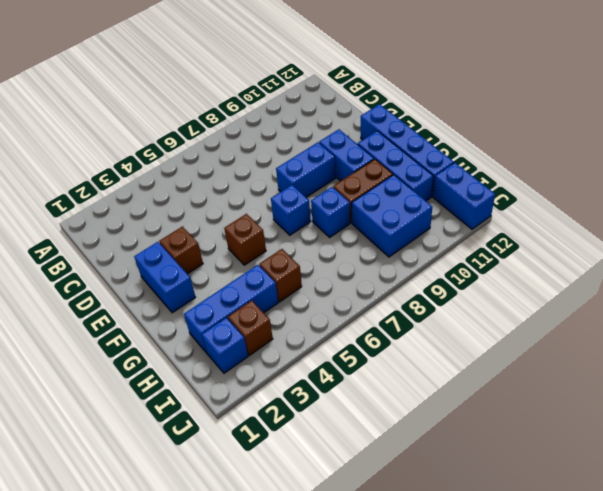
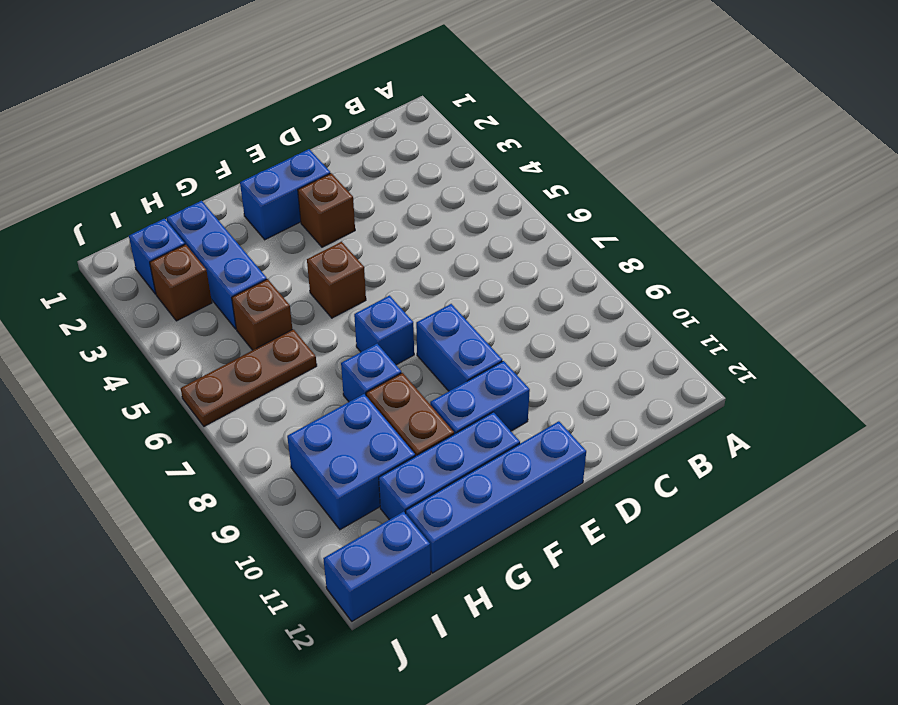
none -> brown 1x3 plate [181,329,317,426]

